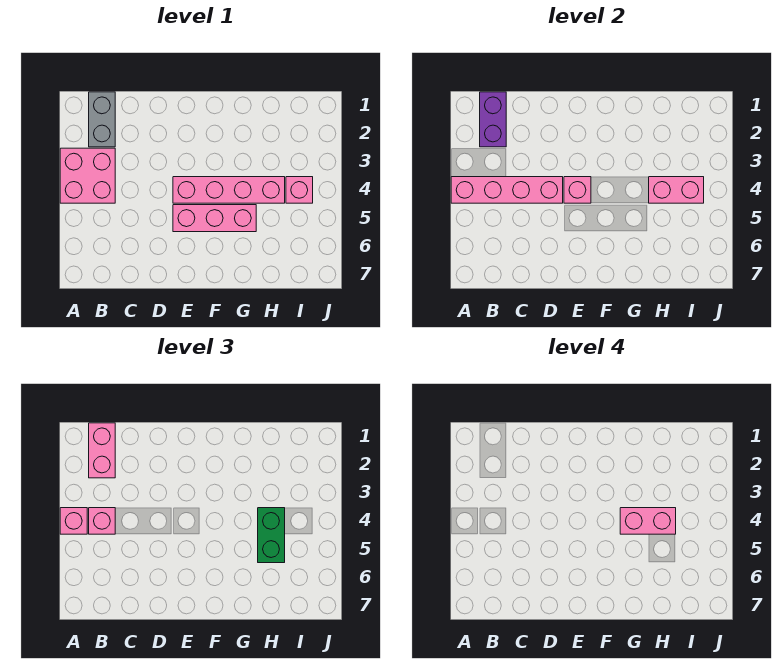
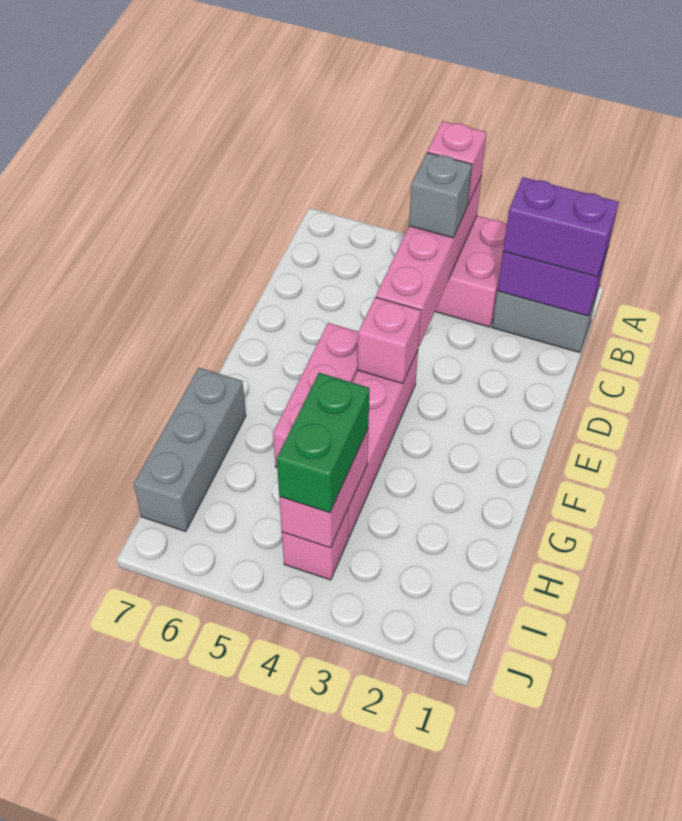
pink 1x2 brick [89,423,115,478] -> purple 1x2 brick [503,177,619,277]
pink 1x1 brick [89,508,115,534] -> grey 1x1 brick [409,153,472,238]
pink 1x2 brick [620,508,676,534] -> none
none -> grey 1x3 brick [134,368,246,531]
green 1x2 brick [258,508,285,563] -> green 1x2 brick turned to [277,373,370,513]

